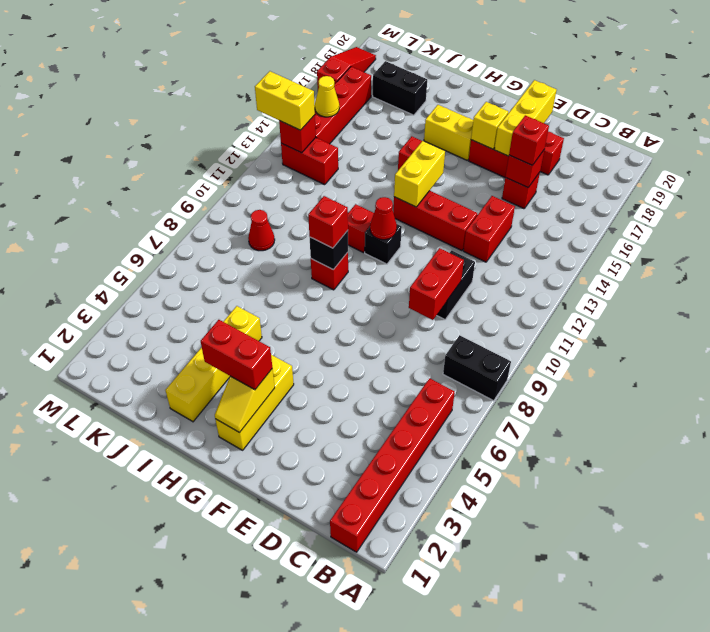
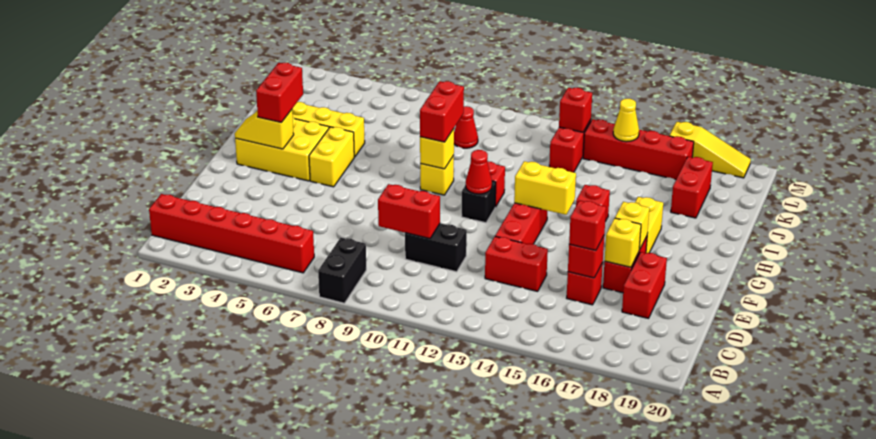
yellow 1x3 brick [494,80,557,156] -> yellow 1x1 brick [605,218,641,267]
yellow 1x3 brick [215,355,294,450] -> yellow 2x3 brick [235,111,329,181]
red 1x1 brick [311,252,348,290] -> yellow 1x1 brick [420,155,454,195]
black 1x1 brick [310,231,348,270] -> yellow 1x1 brick [420,129,454,169]
red 1x1 brick [308,196,348,248] -> red 1x2 brick [420,81,464,142]
black 1x2 brick [373,61,427,115] -> red 1x2 brick [671,157,713,218]
yellow 1x2 brick [255,71,315,130] -> yellow 1x2 brick moved to [309,127,354,187]
red 1x3 slope [317,47,376,89] -> yellow 1x3 slope [669,122,751,178]

